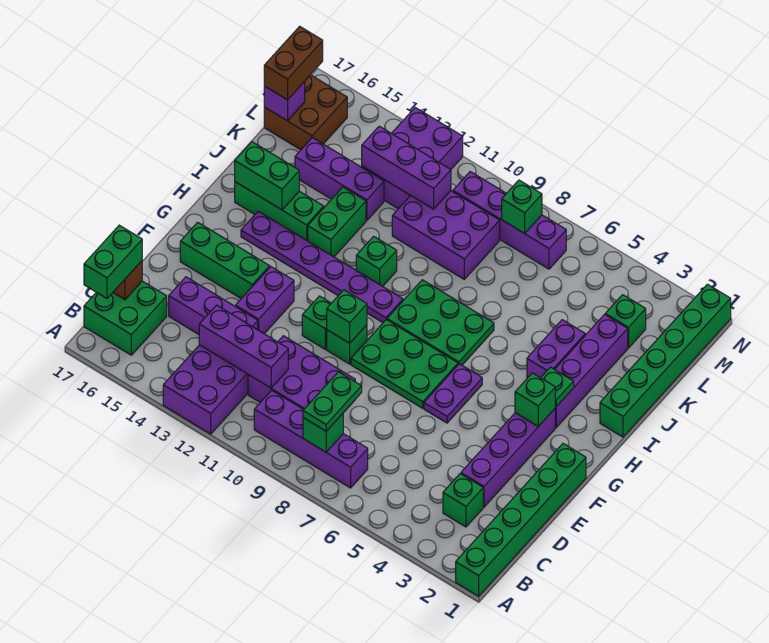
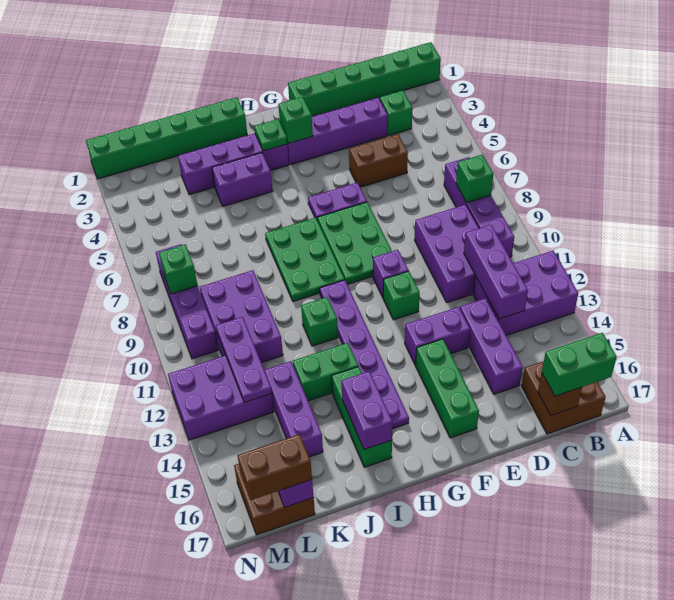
green 1x2 plate [303,372,362,431] -> none
green 2x2 brick [84,281,167,355] -> brown 2x2 brick [522,361,606,434]
none -> brown 1x2 brick [349,134,408,187]
green 1x1 brick [327,325,367,364] -> purple 1x1 brick [373,250,409,297]
green 1x1 brick [327,290,367,343] -> none
green 1x2 brick [235,142,299,210] -> purple 1x2 brick [342,371,392,449]
green 1x1 brick [605,295,646,348] -> none
purple 1x3 brick [362,126,451,209] -> purple 1x3 plate [216,317,272,403]

